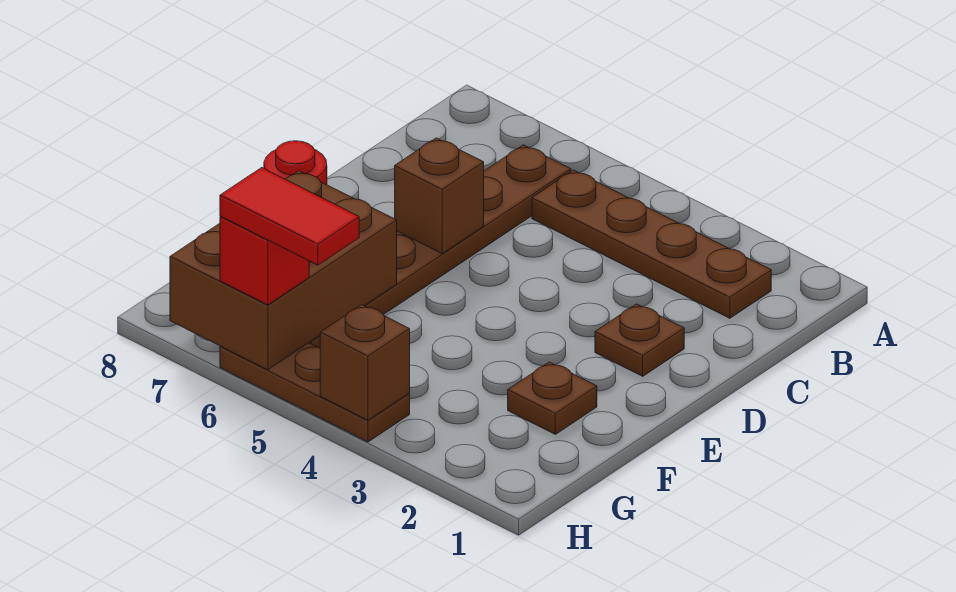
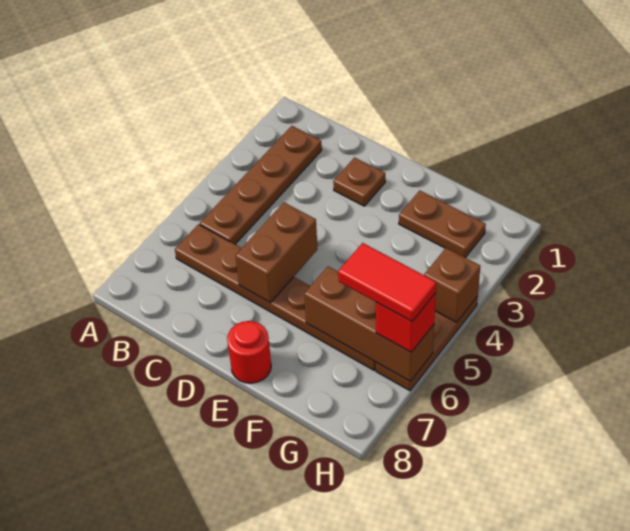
brown 1x1 brick [395,138,484,254] -> brown 1x2 brick [235,203,318,303]
brown 1x1 plate [508,362,597,434] -> brown 1x2 plate [399,191,486,258]
brown 2x3 brick [170,171,397,370] -> brown 1x3 brick [304,267,434,381]
red 1x2 tile [220,168,359,265] -> red 1x2 tile turned to [338,243,436,321]

